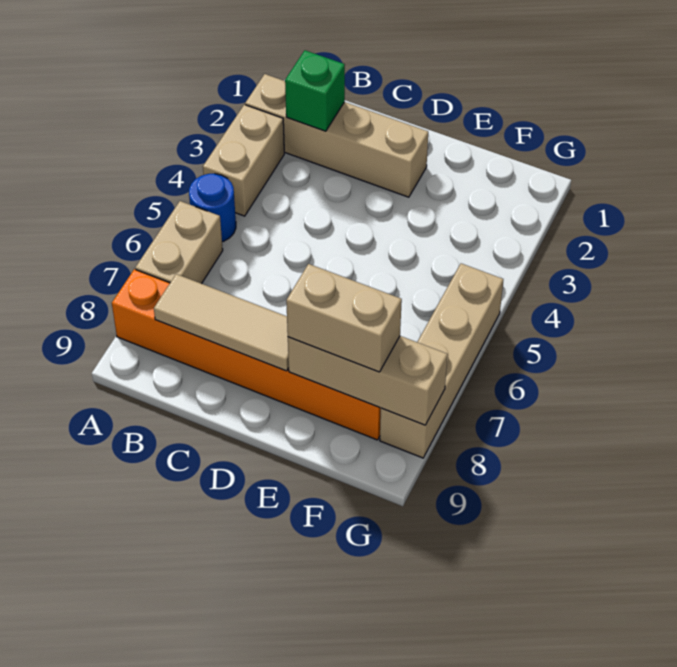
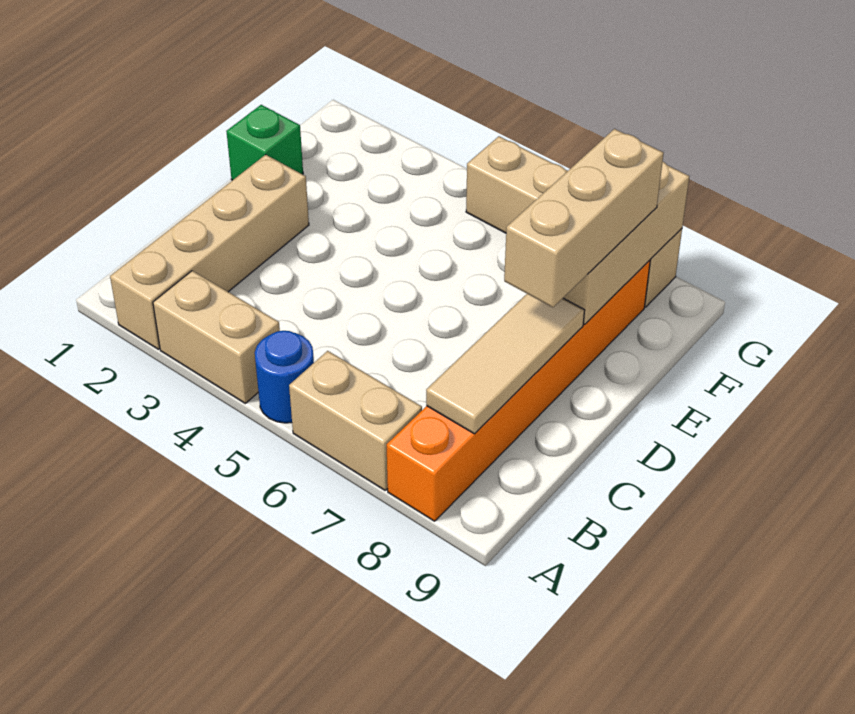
green 1x1 brick [285,50,345,131] -> green 1x1 brick moved to [226,105,303,180]
tan 1x2 brick [286,264,402,372] -> tan 1x3 brick [504,129,664,307]

